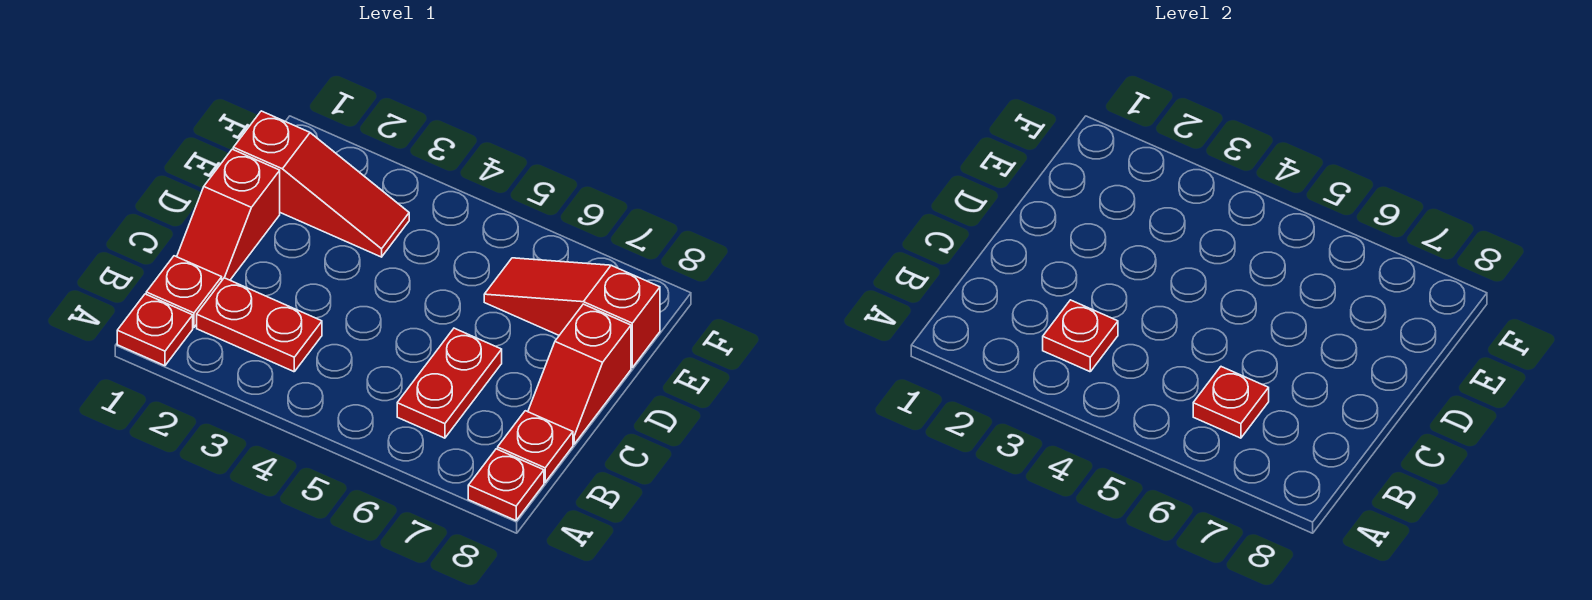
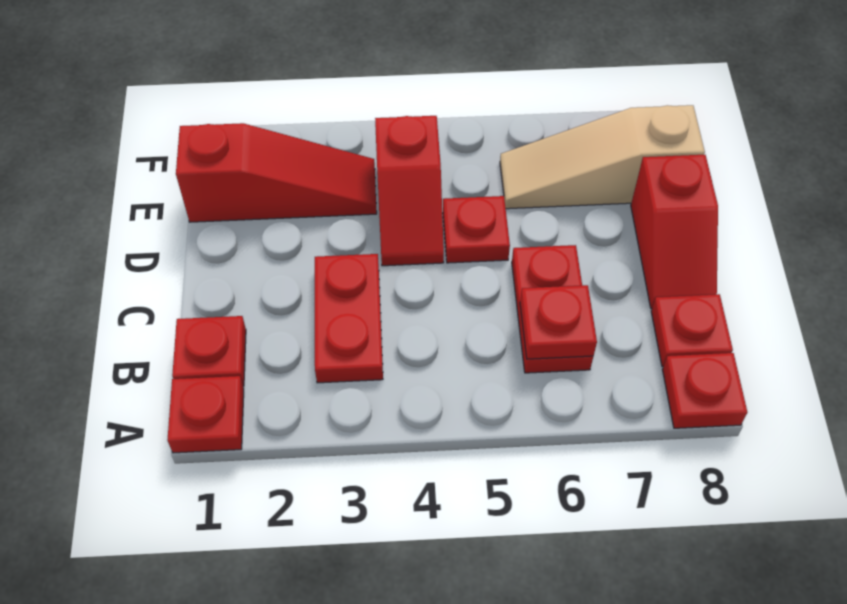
red 1x2 plate [197,278,322,372] -> red 1x2 plate turned to [315,254,383,383]
red 1x1 plate [1043,300,1118,372] -> red 1x1 plate moved to [443,196,510,263]
red 1x2 slope [177,149,280,280] -> red 1x2 slope moved to [375,116,444,266]
red 1x3 slope [484,258,660,367] -> tan 1x3 slope [500,105,705,209]

